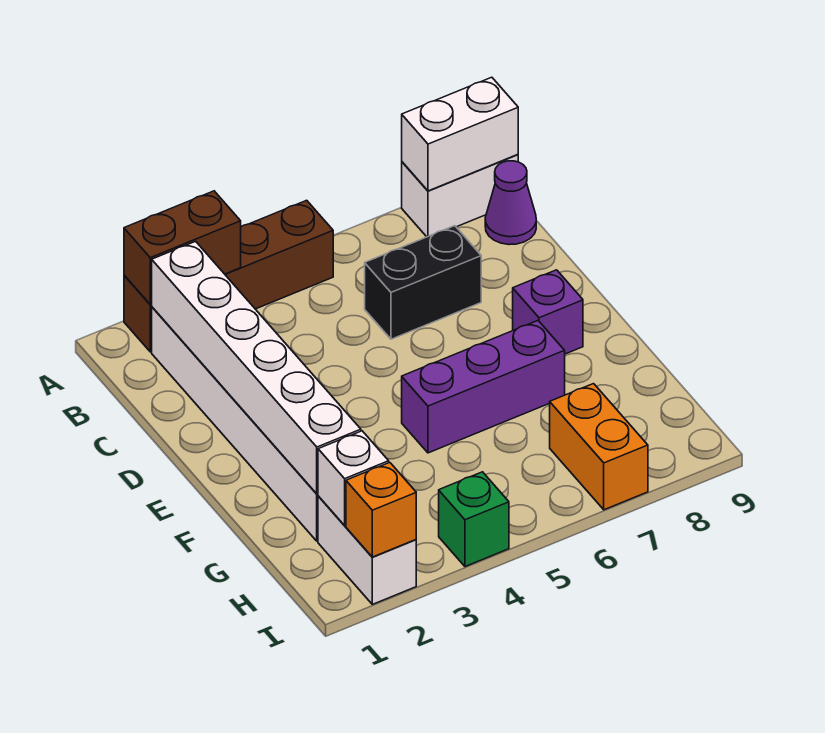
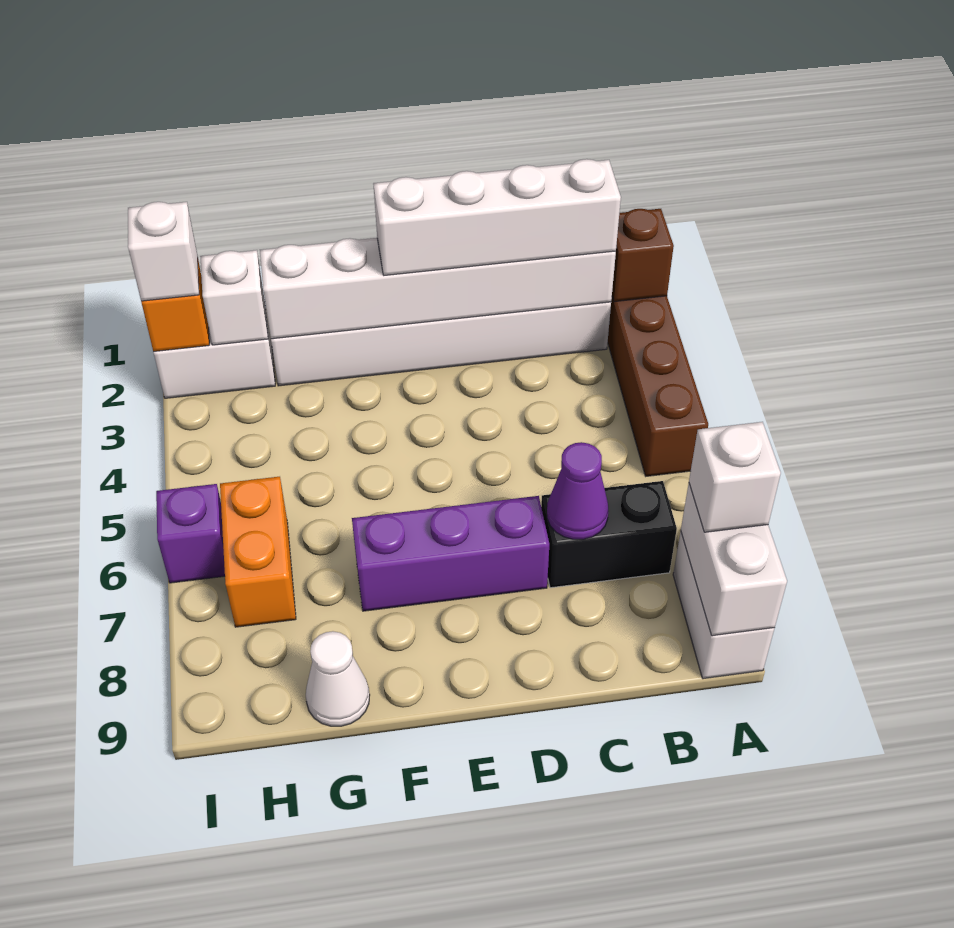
brown 1x2 brick [124,191,241,304] -> brown 1x1 brick [612,209,674,302]
none -> white 1x1 brick [689,422,781,532]
none -> white 1x4 brick [373,159,621,275]
purple 1x1 cone [485,161,536,245] -> purple 1x1 cone moved to [547,442,608,539]
black 1x2 brick [365,226,481,339] -> black 1x2 brick turned to [541,481,677,588]
purple 1x1 brick [513,270,583,354] -> purple 1x1 brick moved to [156,484,225,583]
purple 1x3 brick [402,321,565,453] -> purple 1x3 brick turned to [352,496,549,611]
none -> white 1x1 cone [306,631,370,726]
orange 1x2 brick [550,384,648,510] -> orange 1x2 brick turned to [220,477,296,627]
none -> white 1x1 brick [128,202,199,301]
green 1x1 brick [439,472,509,567] -> none

